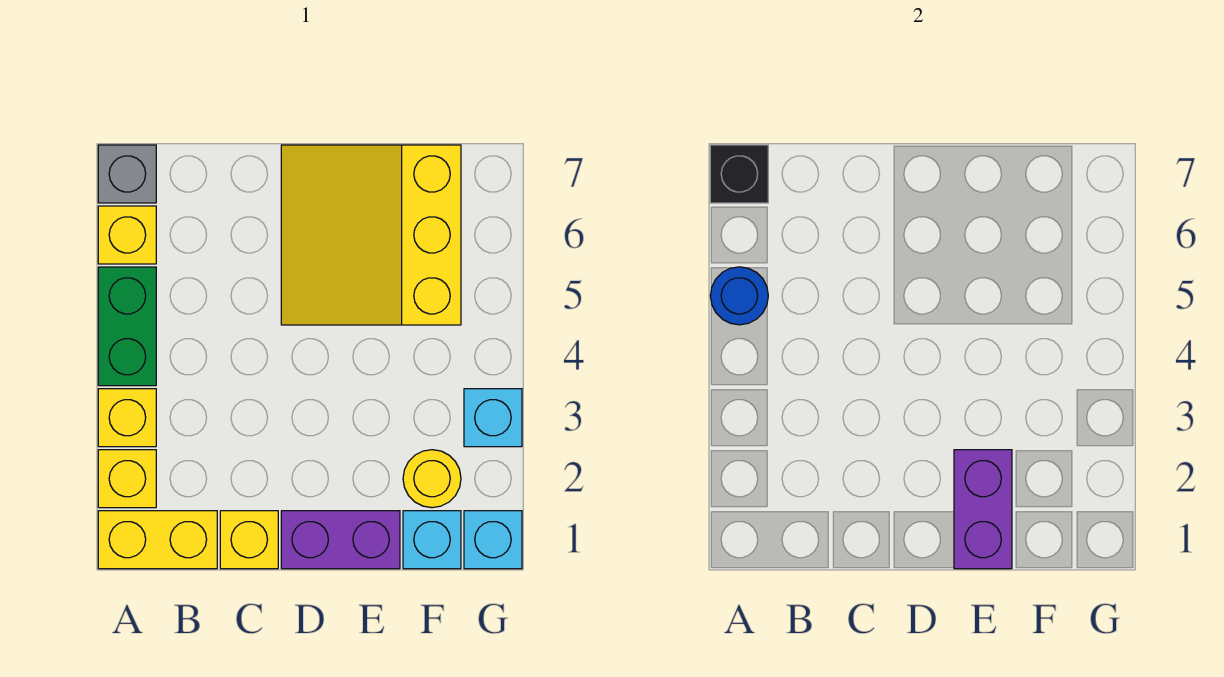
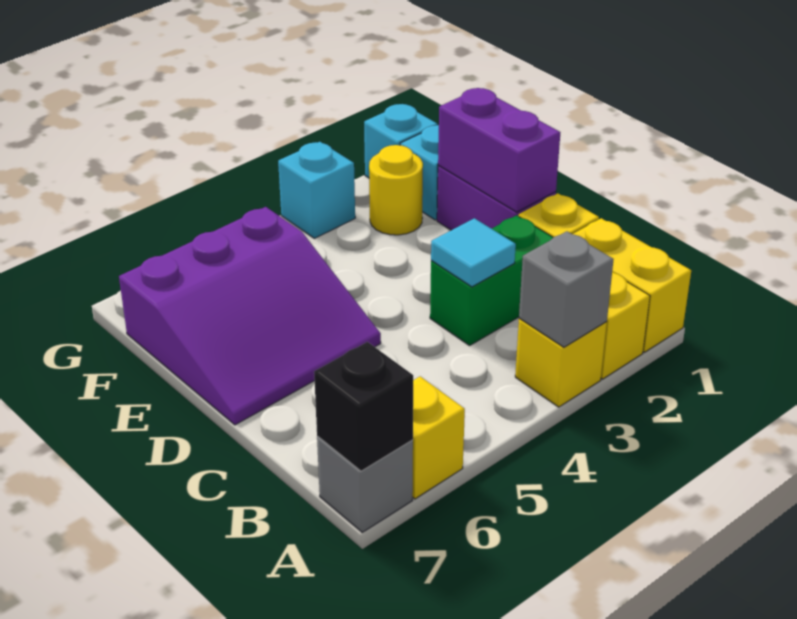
none -> grey 1x1 brick [519,231,614,347]
green 1x2 brick [98,267,156,386] -> green 1x2 brick moved to [430,215,554,345]
blue 1x1 round brick [710,267,768,325] -> none
none -> cyan 1x1 tile [431,218,516,287]
yellow 3x3 slope [281,145,461,325] -> purple 3x3 slope [119,207,381,425]
purple 1x2 brick [954,450,1012,569] -> purple 1x2 brick turned to [438,88,560,212]

